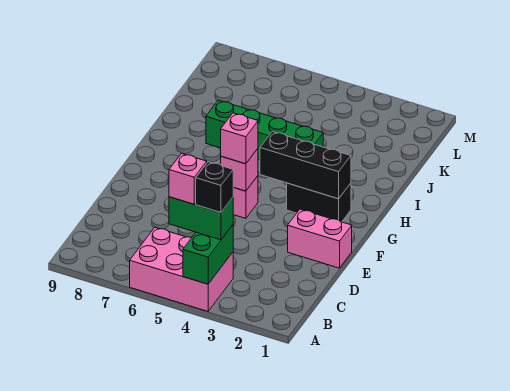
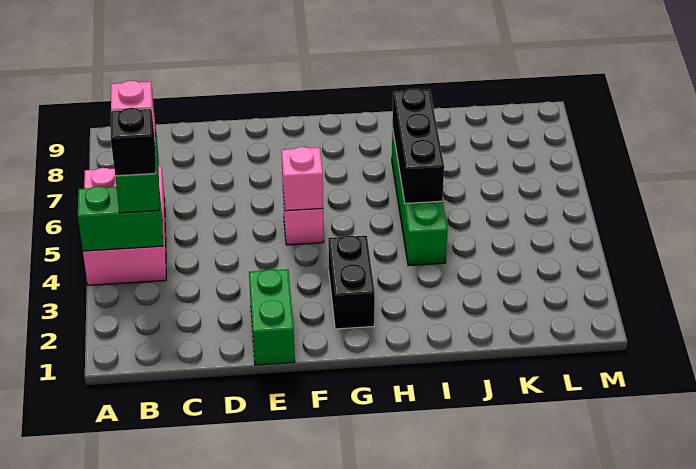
pink 1x2 brick [288,209,352,268] -> green 1x2 brick [249,269,295,365]
pink 1x1 brick [221,113,258,164] -> none
black 1x3 brick [260,132,351,199] -> black 1x3 brick moved to [392,89,444,203]

